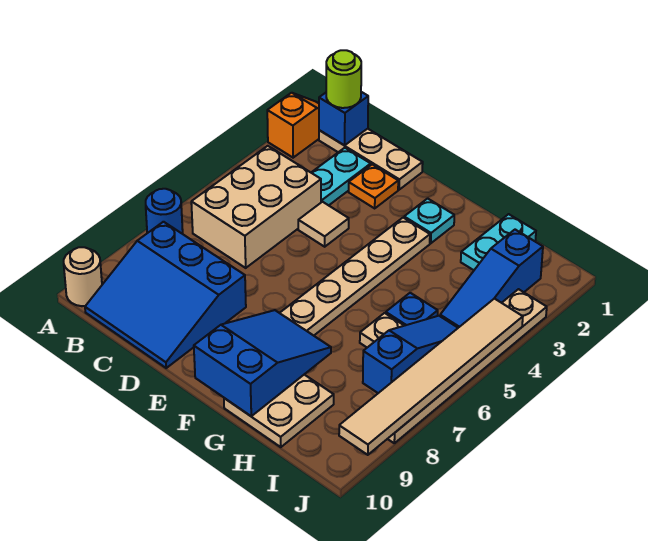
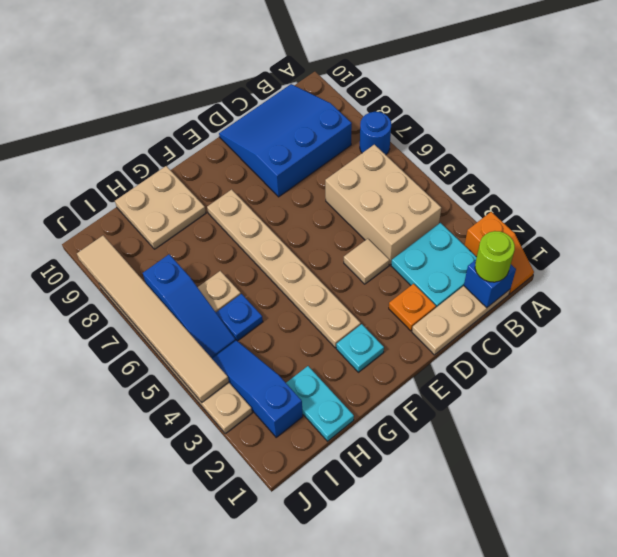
tan 1x1 round brick [64,247,102,306] -> none
cyan 1x2 plate [311,148,371,205] -> cyan 2x2 plate [391,223,477,307]
blue 2x3 slope [194,310,331,416] -> none

